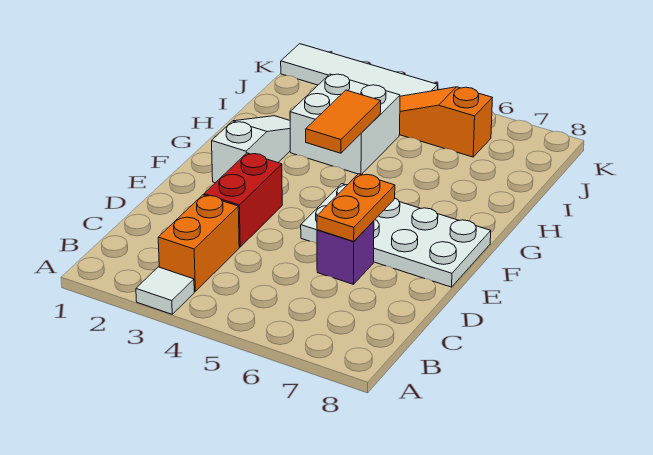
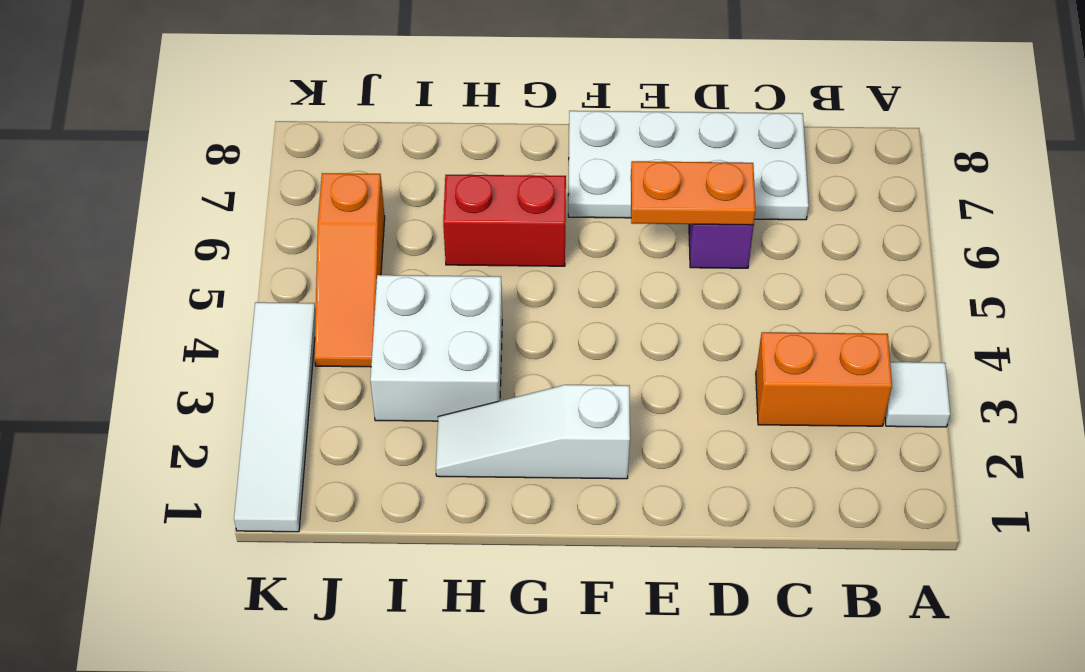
red 1x2 brick [204,153,282,247] -> red 1x2 brick moved to [443,175,566,266]
white 2x4 plate [301,184,491,287] -> white 2x4 plate turned to [568,111,809,220]
orange 1x2 tile [306,90,381,153] -> none

